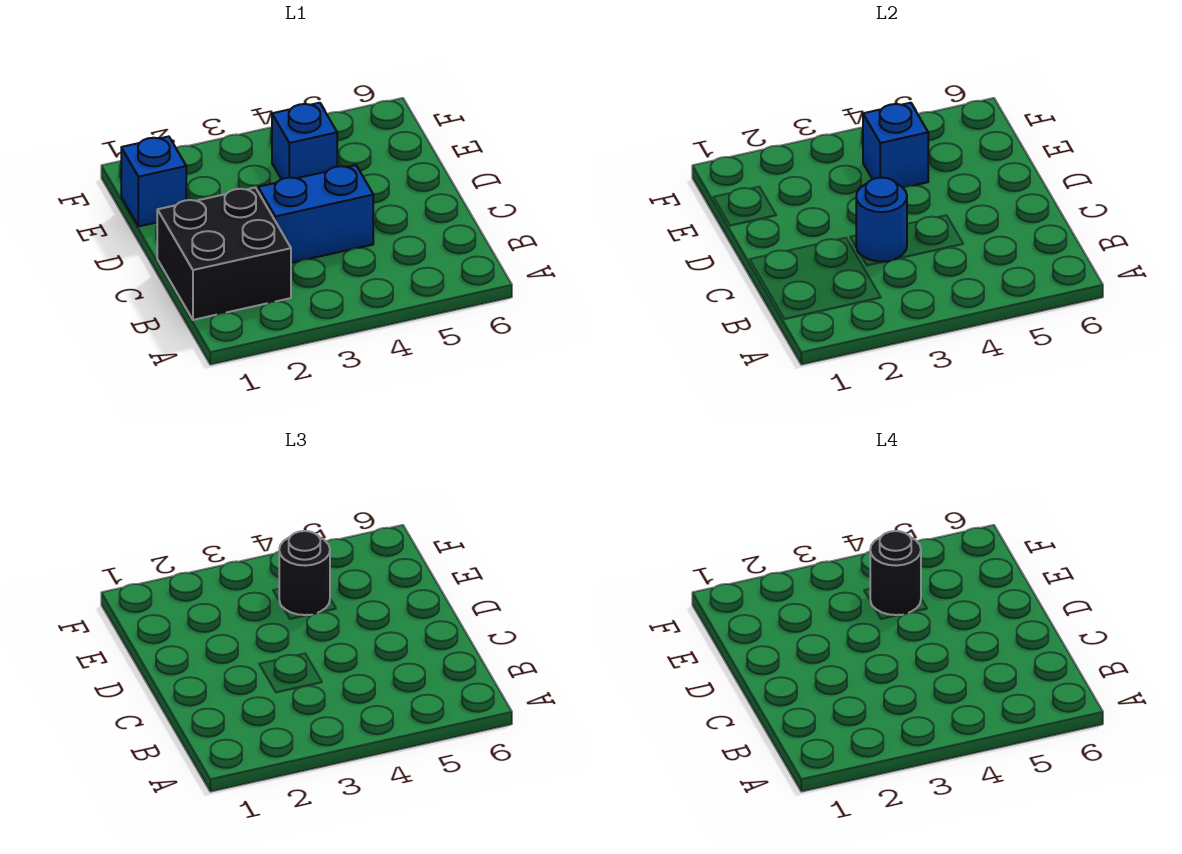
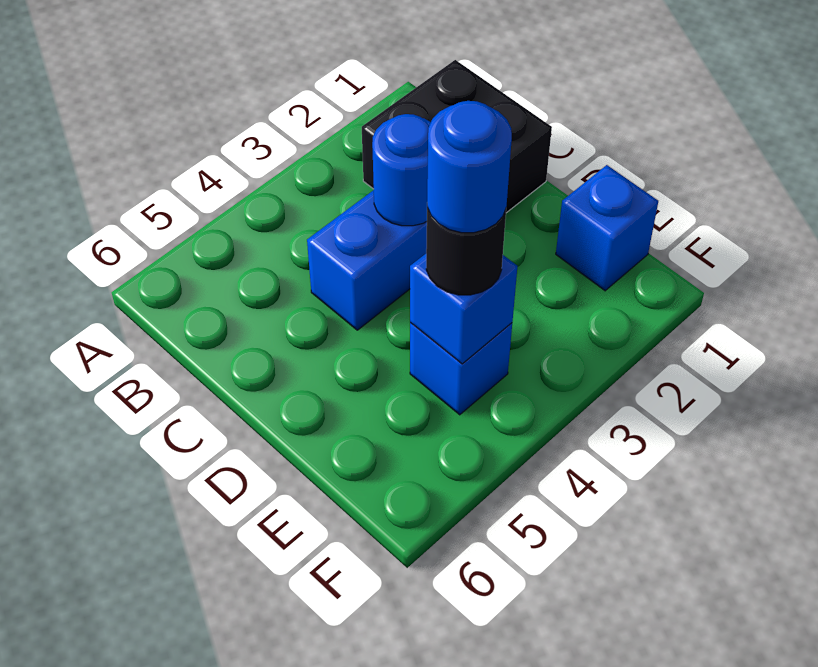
black 1x1 round brick [870,531,921,615] -> blue 1x1 round brick [427,101,512,233]

